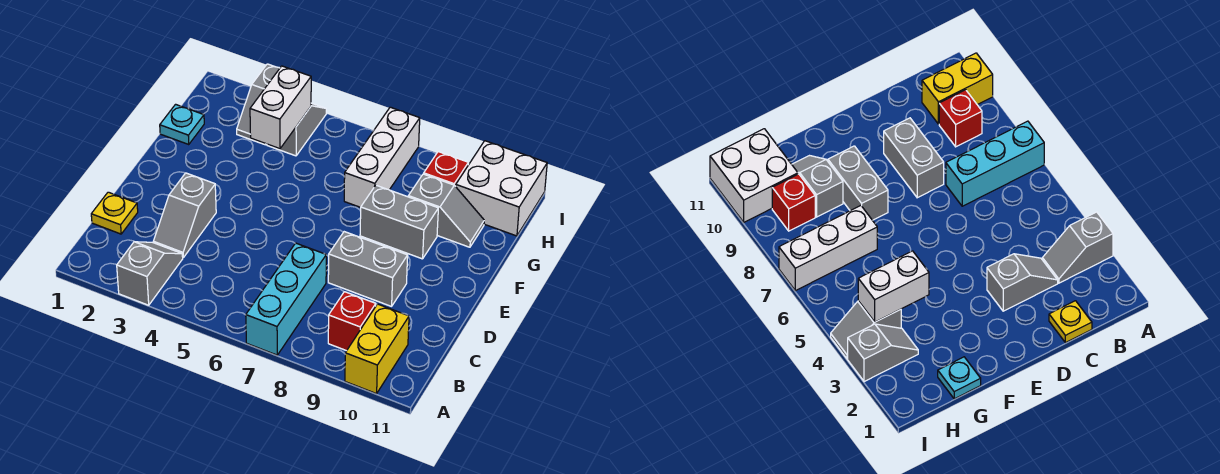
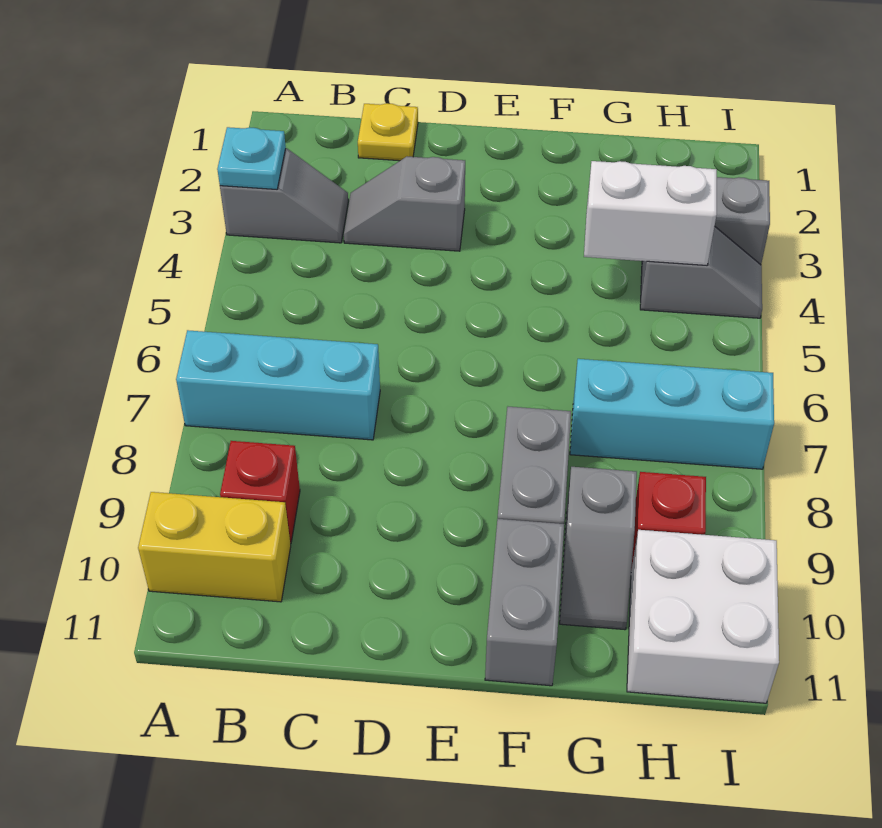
grey 1x2 brick [328,232,408,306] -> grey 1x2 brick moved to [485,519,564,686]
cyan 1x1 plate [160,104,204,145] -> cyan 1x1 plate moved to [217,127,286,189]
white 1x3 brick [344,107,420,207] -> cyan 1x3 brick [570,359,774,469]

